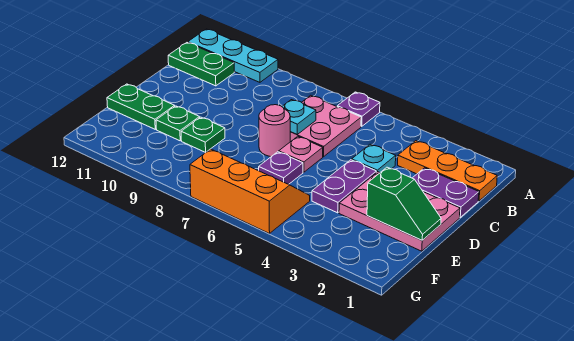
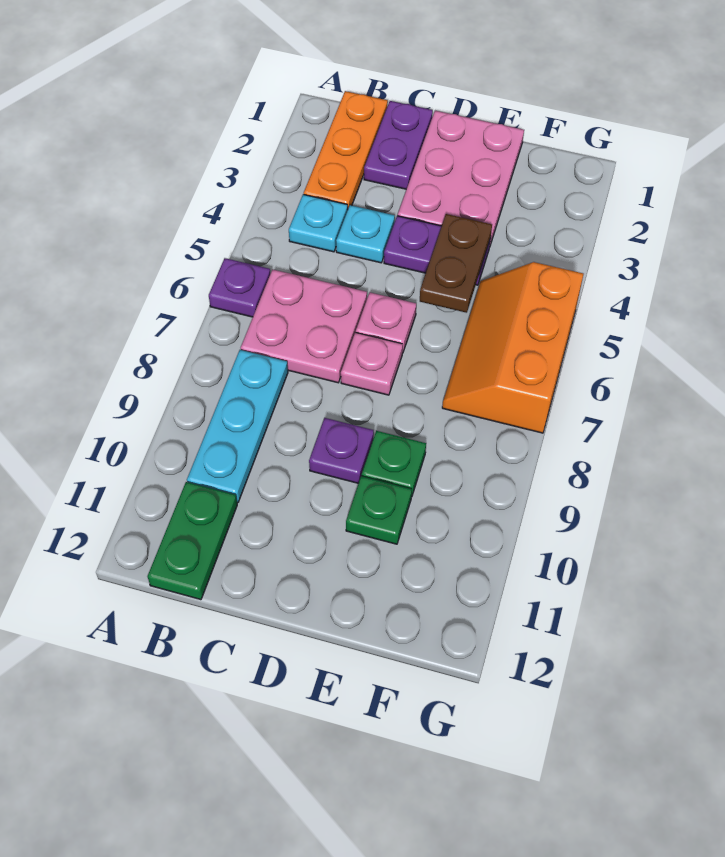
cyan 1x3 plate [188,29,278,82] -> cyan 1x3 plate moved to [187,350,288,503]
cyan 1x1 plate [282,100,316,134] -> cyan 1x1 plate moved to [289,194,348,252]
pink 1x1 round brick [259,105,290,157] -> pink 1x1 plate [341,333,403,395]
green 1x2 slope [367,167,441,240] -> none
none -> brown 1x2 plate [420,214,492,313]
purple 1x1 plate [259,152,303,184] -> purple 1x1 plate moved to [309,418,374,483]
green 1x2 plate [107,84,175,129] -> none

